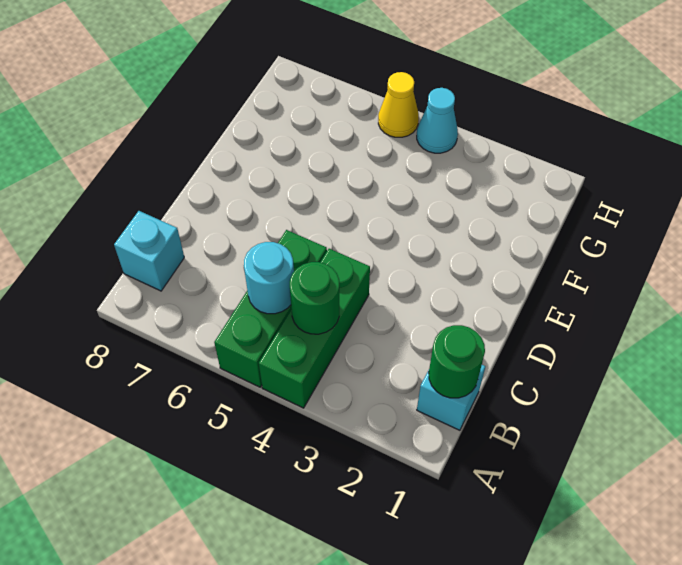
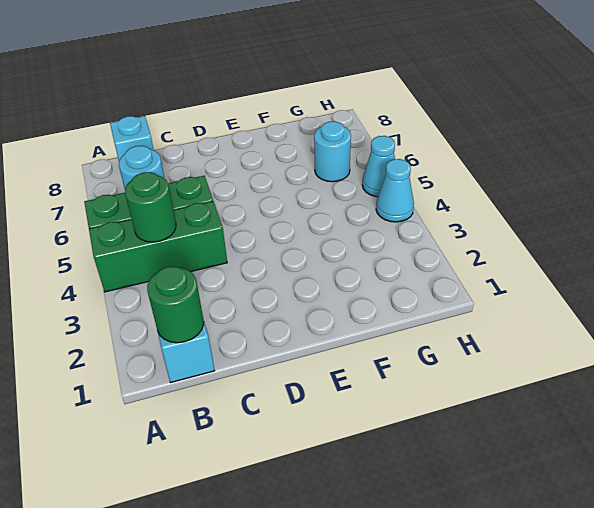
none -> cyan 1x1 round brick [314,121,351,182]
yellow 1x1 cone [378,72,419,137] -> cyan 1x1 cone [362,136,395,197]

